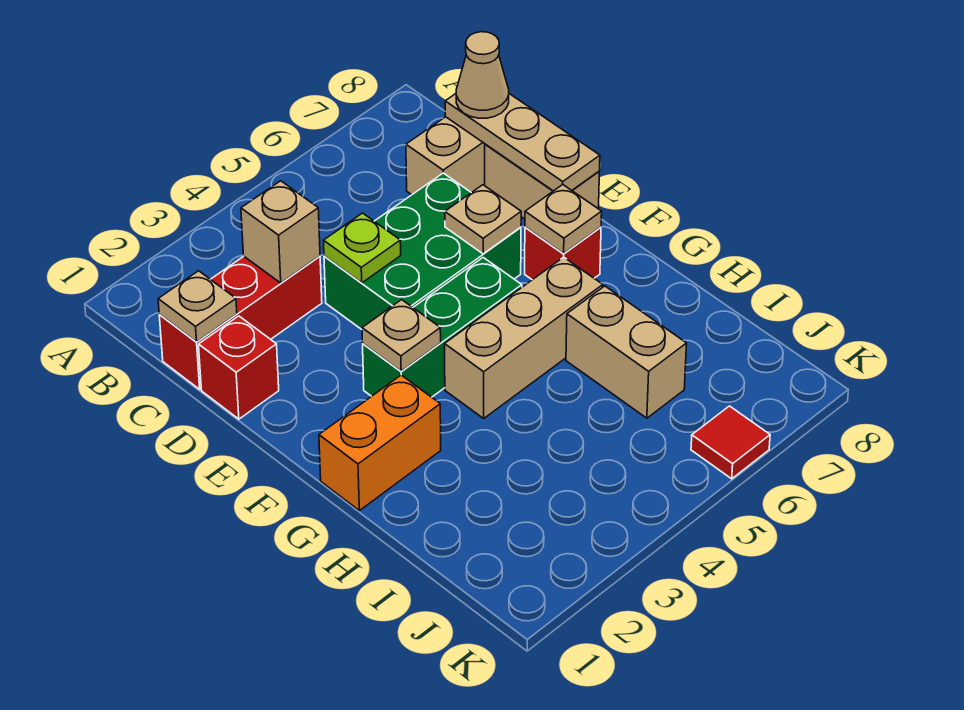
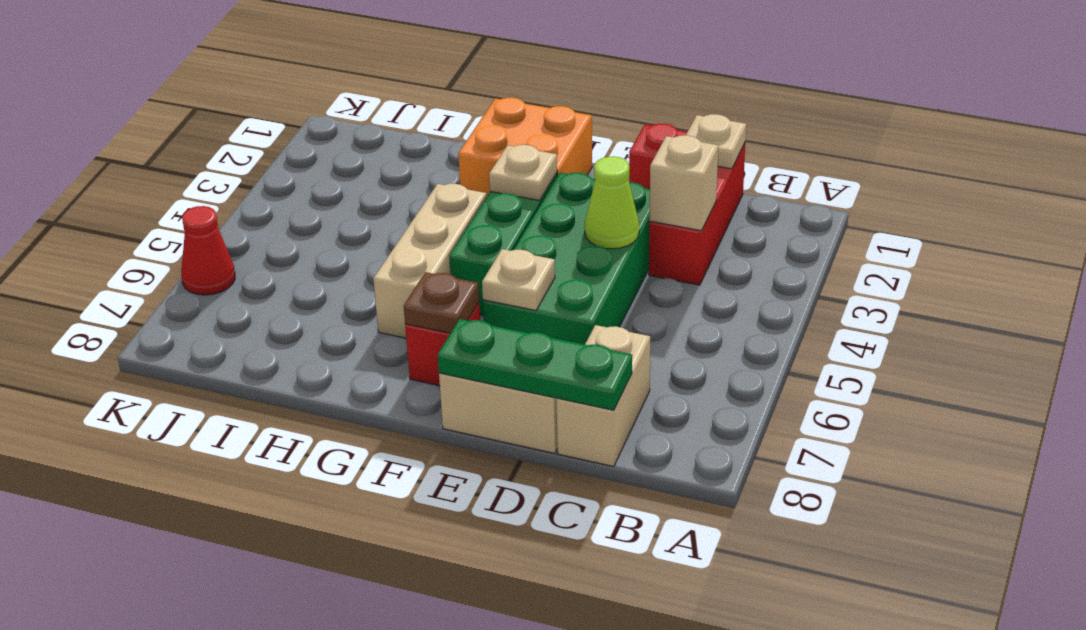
tan 1x3 plate [445,94,600,191] -> green 1x3 plate [438,319,632,410]
tan 1x1 cone [456,32,509,118] -> none
green 2x3 brick [324,173,521,329] -> green 2x4 brick [483,173,650,345]
lime 1x1 plate [324,213,401,283] -> lime 1x1 cone [585,156,639,249]
tan 1x1 plate [525,185,602,254] -> brown 1x1 plate [404,272,479,333]
orange 1x2 brick [319,375,441,511] -> orange 2x2 brick [458,97,592,196]
tan 1x2 brick [566,286,687,418] -> none
red 1x1 tile [691,406,770,479] -> red 1x1 cone [181,206,235,295]

